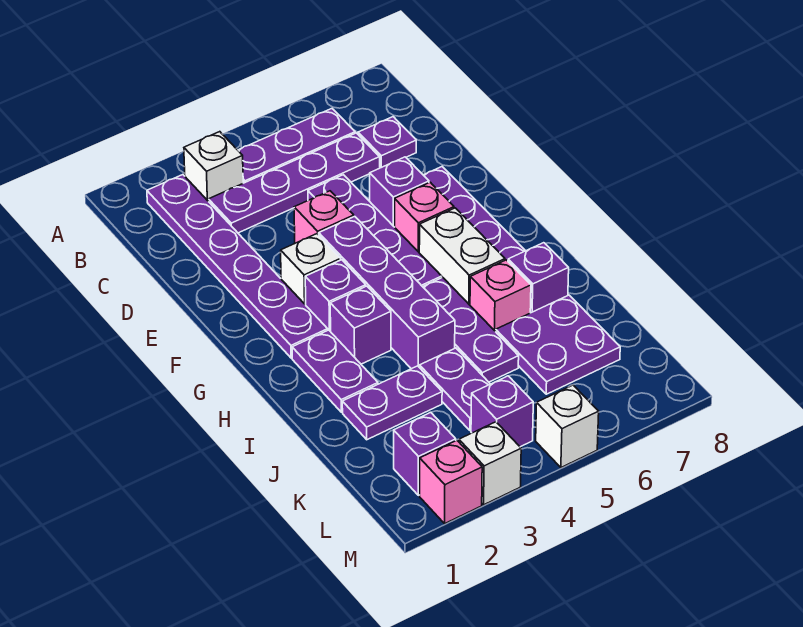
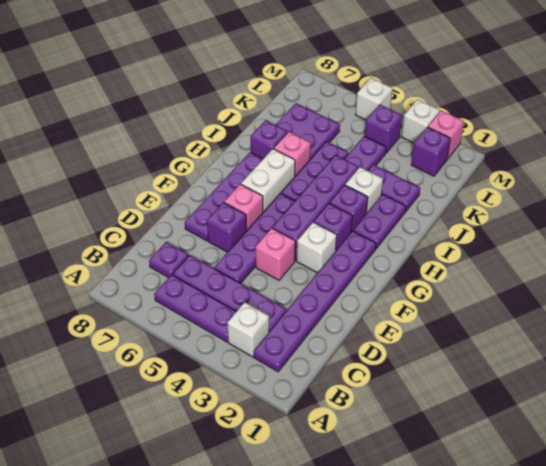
none -> white 1x1 brick [345,167,383,214]

